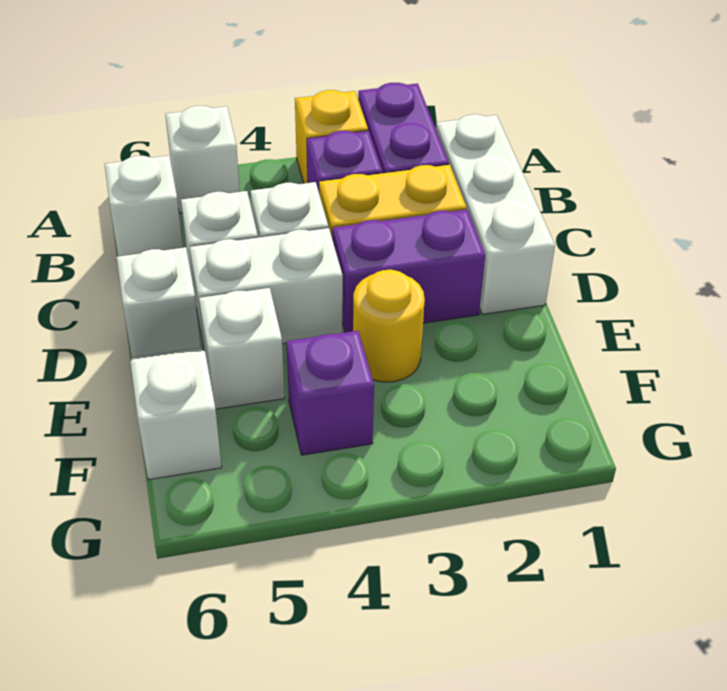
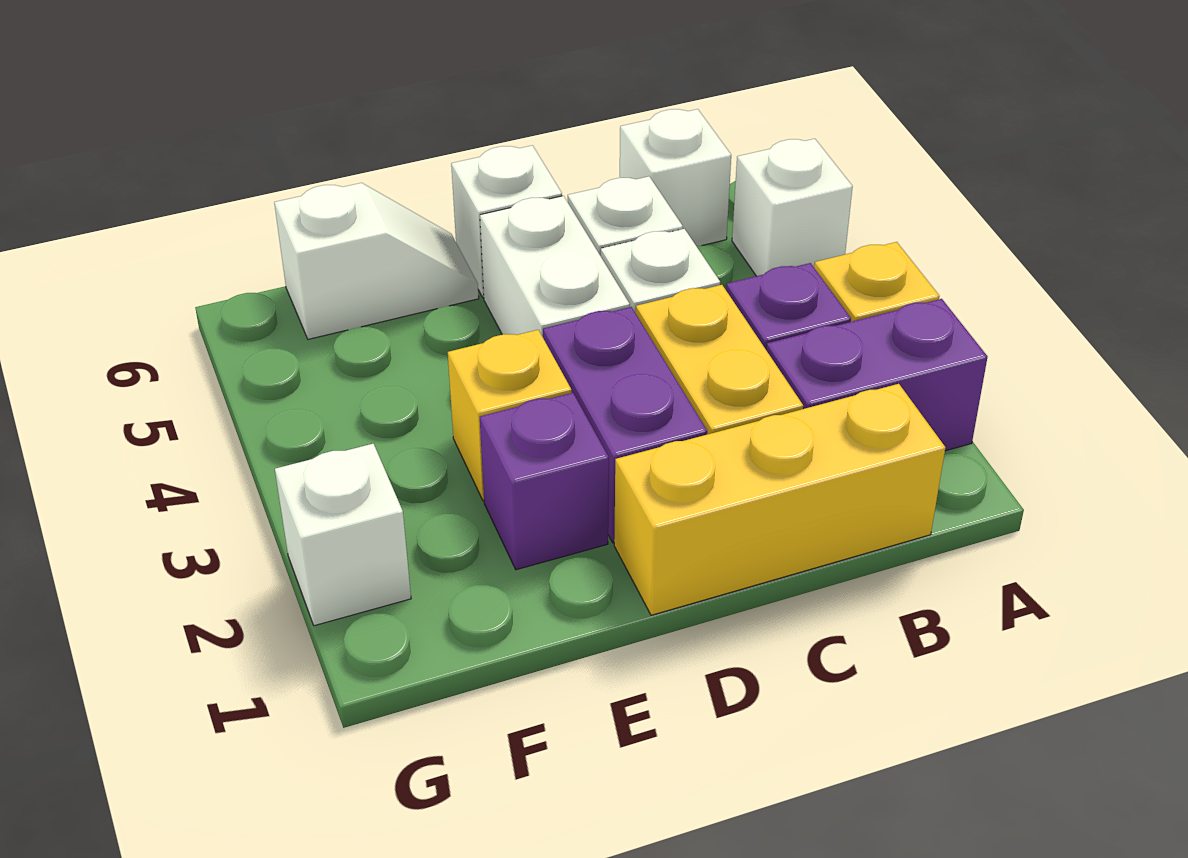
white 1x3 brick [436,114,555,314] -> yellow 1x3 brick [614,384,945,615]
yellow 1x1 round brick [353,270,425,382] -> yellow 1x1 brick [448,330,572,500]
white 1x1 brick [199,288,285,409] -> white 1x1 brick moved to [275,444,411,626]
purple 1x1 brick [286,331,374,455] -> purple 1x1 brick moved to [480,393,609,570]

